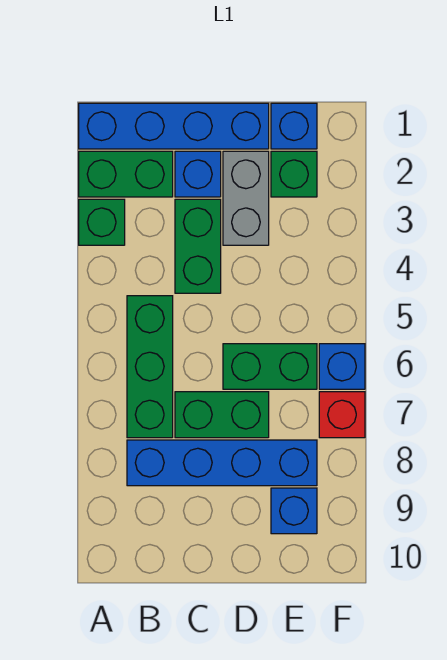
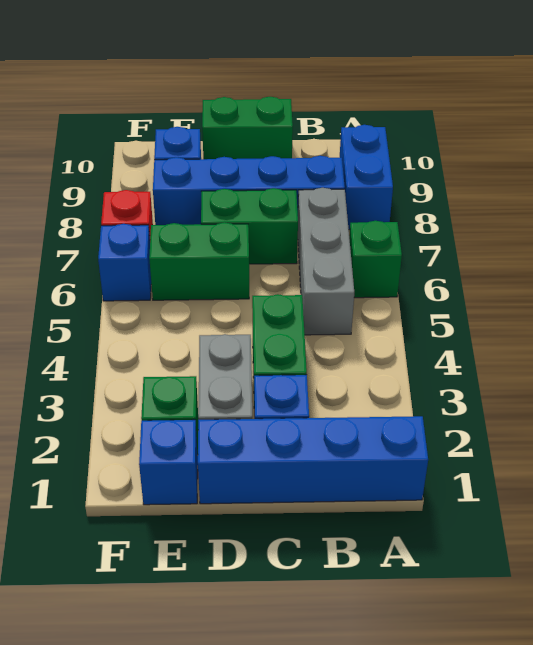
green 1x2 brick [79,151,173,197] -> green 1x2 brick moved to [202,97,293,159]
green 1x1 brick [79,199,125,245] -> green 1x1 brick moved to [349,221,402,298]
none -> blue 1x2 brick [340,125,393,230]
green 1x3 brick [127,296,173,438] -> grey 1x3 brick [298,188,354,335]

